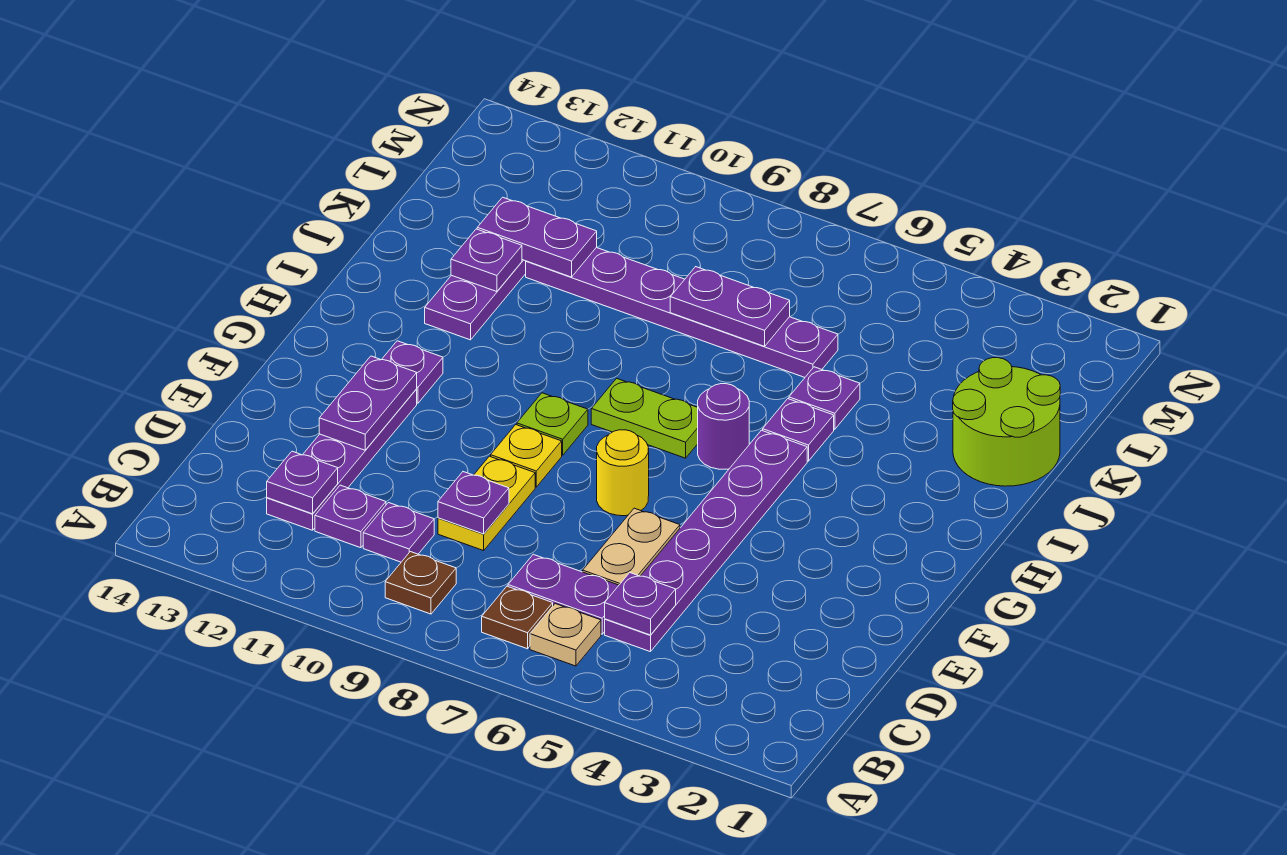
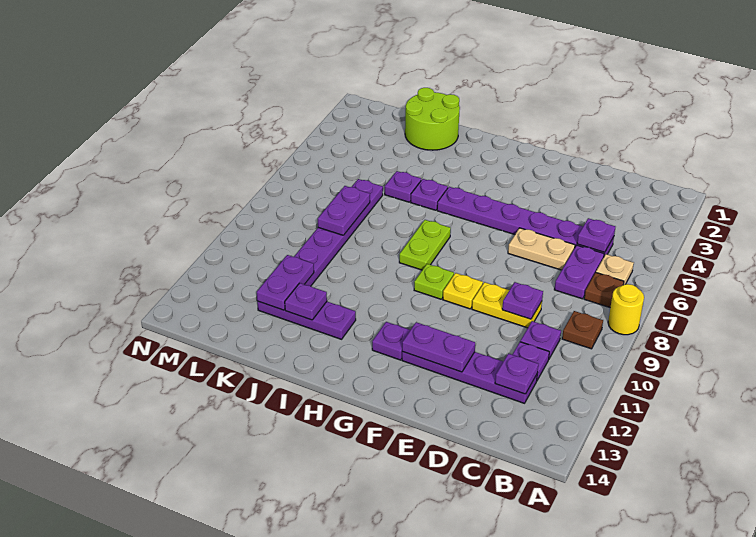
yellow 1x1 round brick [597,430,649,516] -> yellow 1x1 round brick moved to [608,284,644,335]
purple 1x1 round brick [698,384,749,469] -> none

